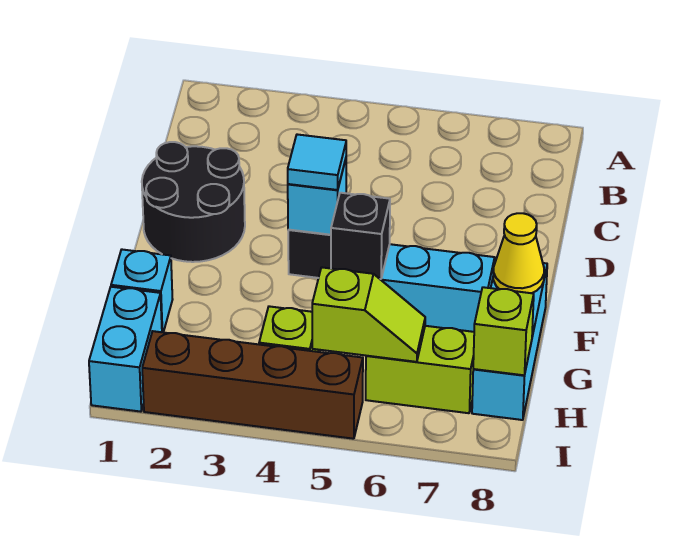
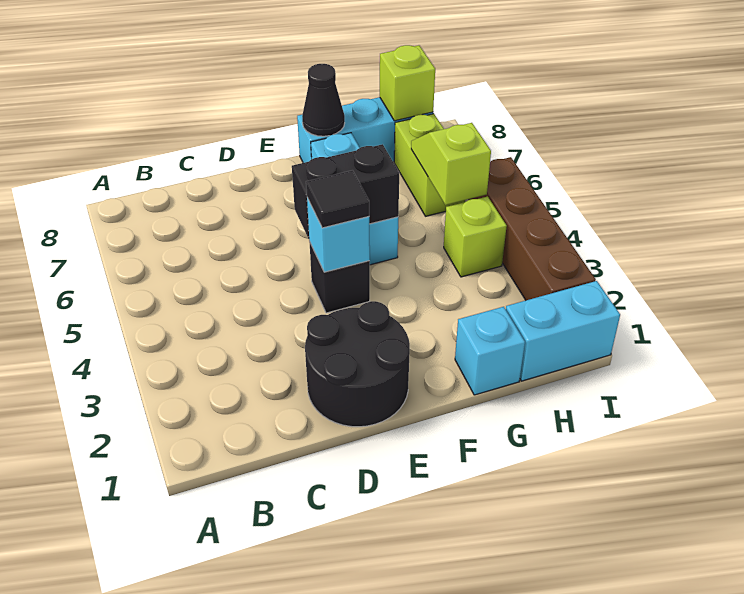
cyan 1x1 tile [288,134,346,190] -> black 1x1 tile [306,170,369,228]
black 1x1 brick [331,193,390,279] -> black 1x2 brick [292,144,399,239]
yellow 1x1 cone [493,213,544,293] -> black 1x1 cone [302,64,345,136]

